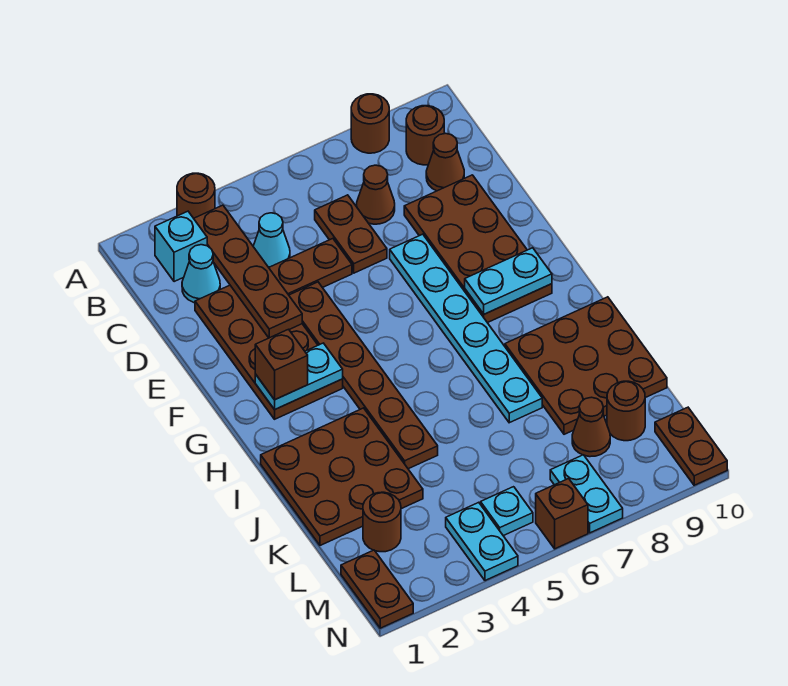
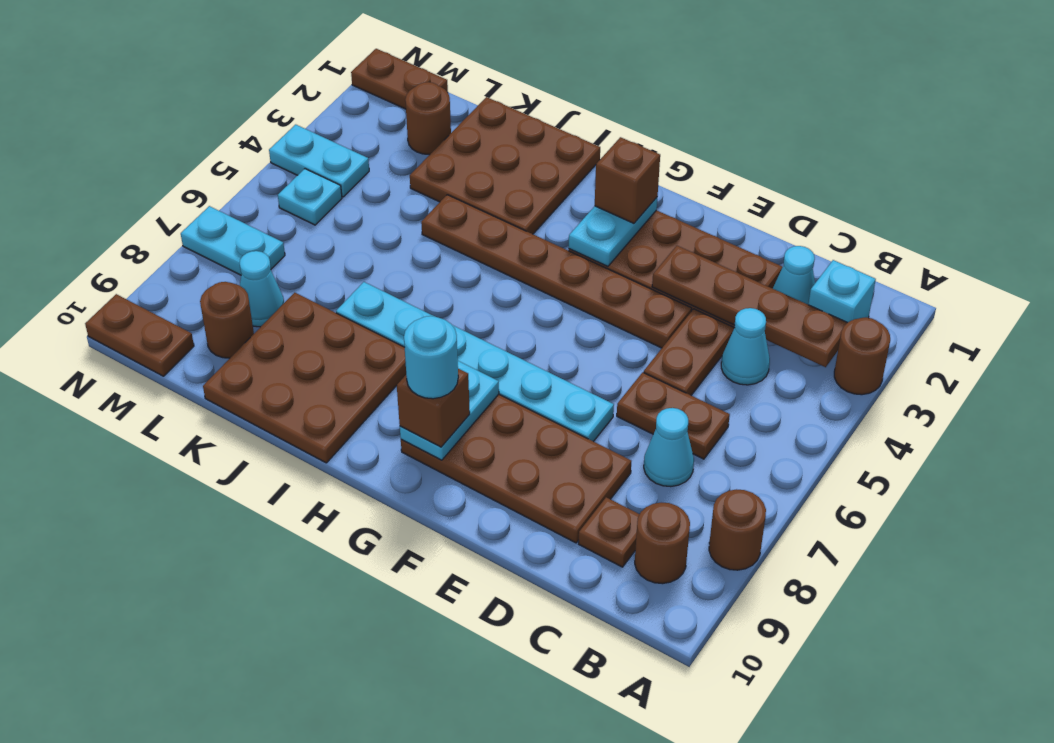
brown 1x1 cone [357,165,395,224] -> cyan 1x1 cone [644,408,694,487]
brown 1x1 cone [426,133,464,191] -> brown 1x1 plate [579,497,640,567]
none -> cyan 1x1 round brick [404,316,458,399]
brown 1x1 cone [572,397,610,457] -> cyan 1x1 cone [240,251,284,327]
brown 1x1 brick [536,479,588,549] -> brown 1x1 brick moved to [397,369,470,447]

